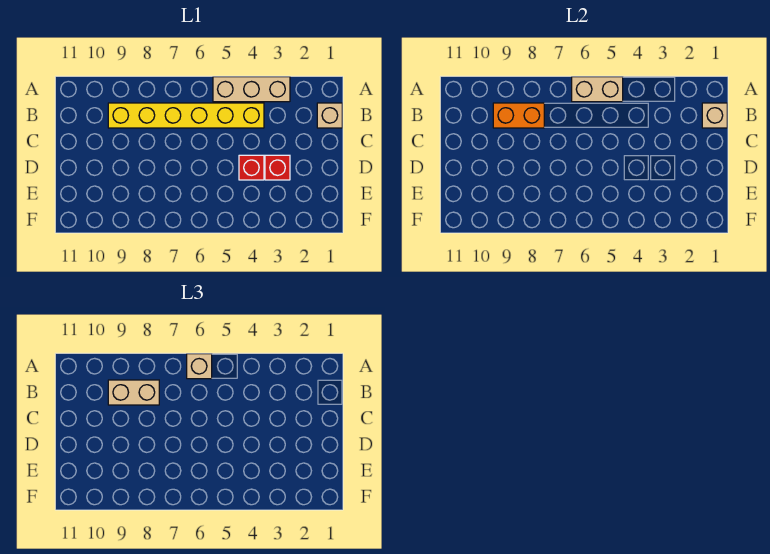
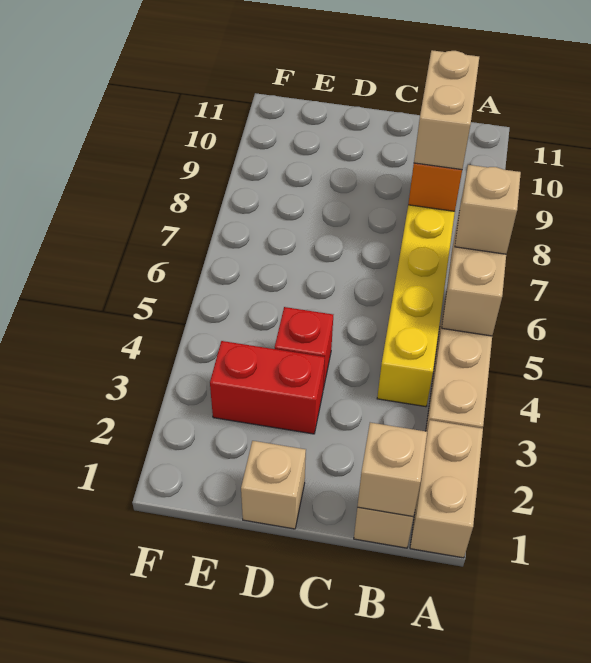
none -> tan 1x2 brick [410,420,483,558]
none -> tan 1x1 brick [241,441,306,529]
red 1x1 brick [265,155,290,180] -> red 1x2 brick [210,341,325,434]

